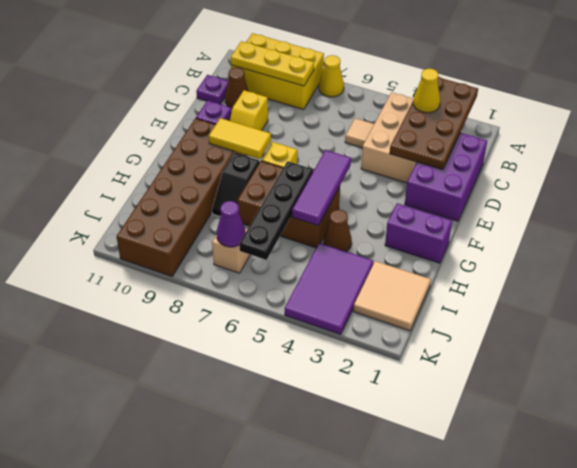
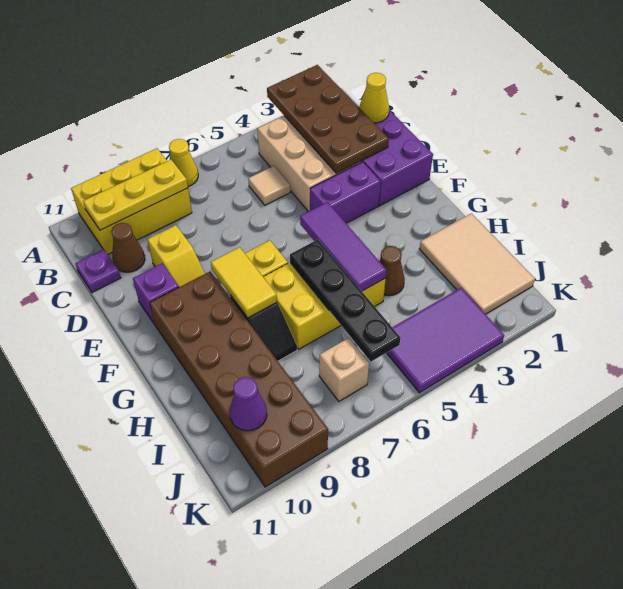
yellow 1x1 cone [413,69,440,113] -> yellow 1x1 cone moved to [359,73,389,123]
yellow 1x2 tile [209,118,271,159] -> yellow 1x2 tile turned to [211,247,277,318]
purple 1x2 brick [385,203,452,263] -> purple 1x2 brick moved to [310,162,381,223]
brown 2x3 brick [237,161,340,248] -> yellow 2x3 brick [264,263,386,349]
tan 2x2 tile [353,261,431,331] -> tan 2x3 tile [419,213,535,314]
purple 2x3 tile [285,243,373,334] -> purple 2x3 tile turned to [387,288,504,393]
purple 1x1 cone [217,201,246,247] -> purple 1x1 cone moved to [230,377,267,431]

